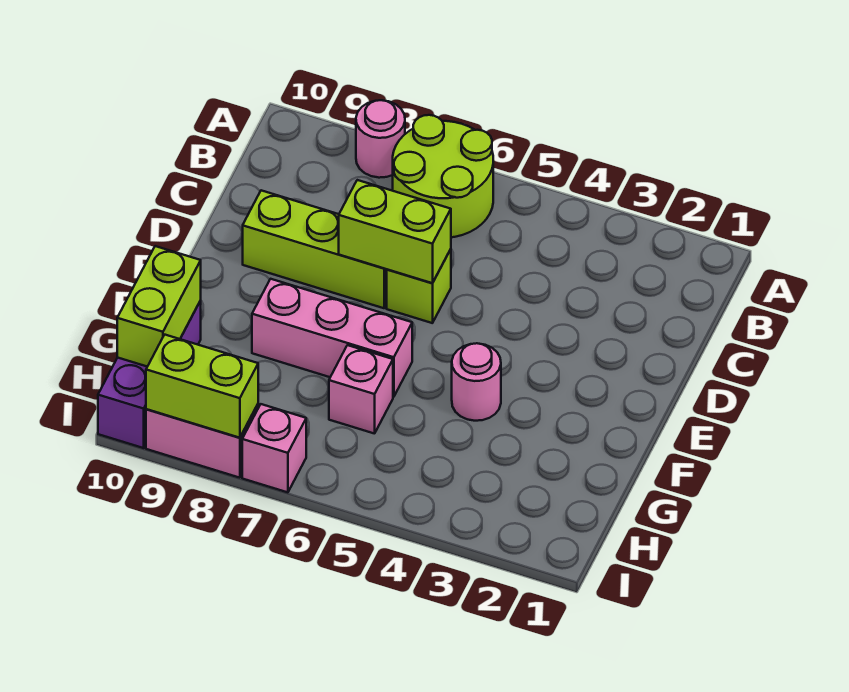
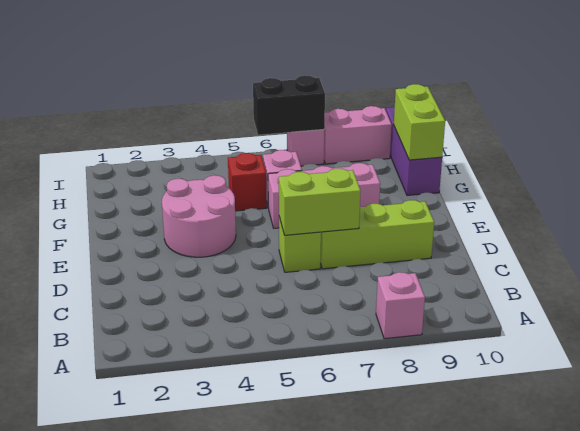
lime 2x2 round brick [393,115,493,237] -> none
pink 1x1 round brick [356,100,405,178] -> pink 1x1 brick [376,272,425,339]
pink 1x1 round brick [452,343,501,421] -> pink 2x2 round brick [162,175,236,257]
none -> red 1x1 brick [228,153,267,211]
none -> black 1x2 brick [253,75,325,135]
lime 1x2 brick [146,335,258,438] -> none

